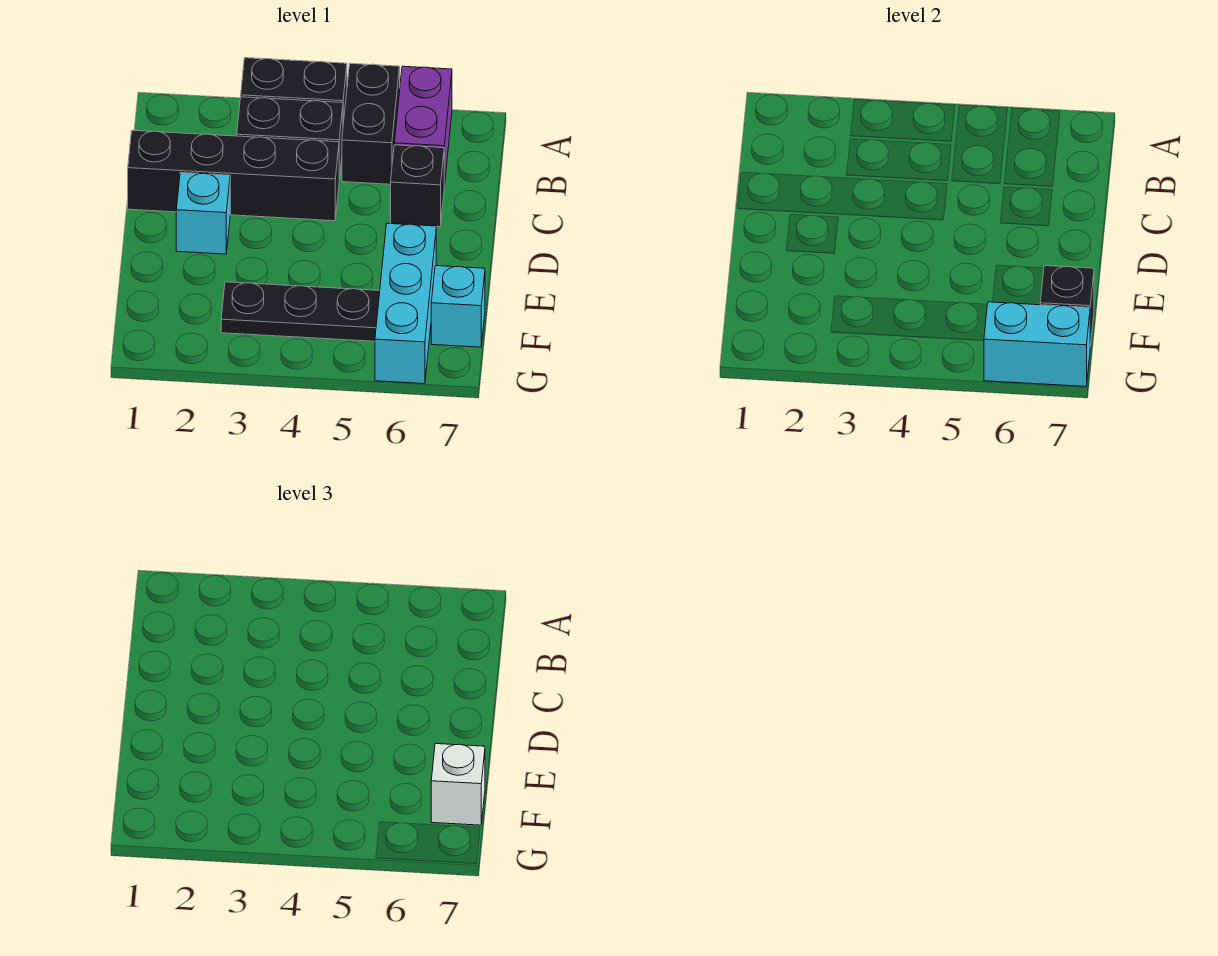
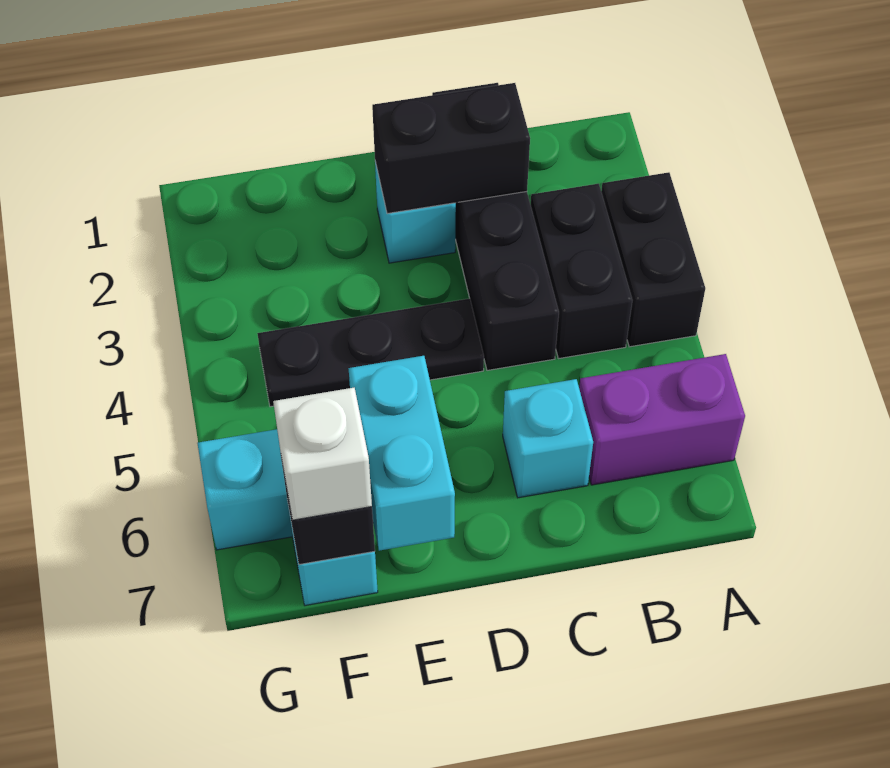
black 1x2 brick [342,64,400,184] -> black 1x2 brick moved to [372,83,530,214]
black 1x1 brick [391,145,444,227] -> cyan 1x1 brick [503,379,593,498]
black 1x3 plate [221,282,380,341] -> black 1x3 plate turned to [257,298,484,407]
cyan 1x2 brick [984,302,1090,386] -> cyan 1x2 brick moved to [348,356,455,551]

